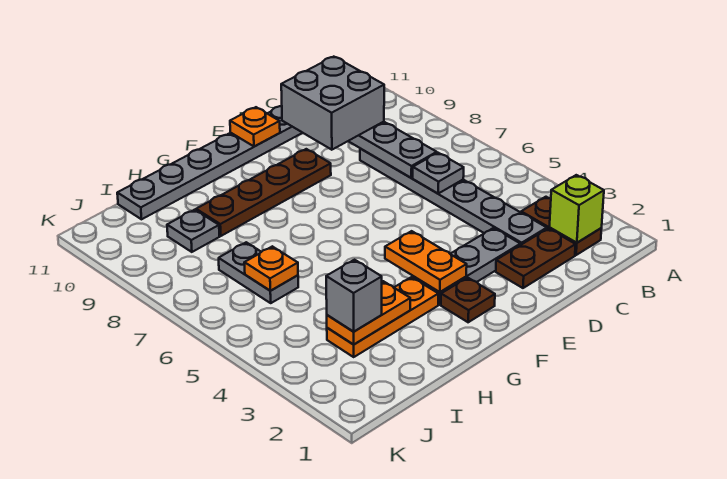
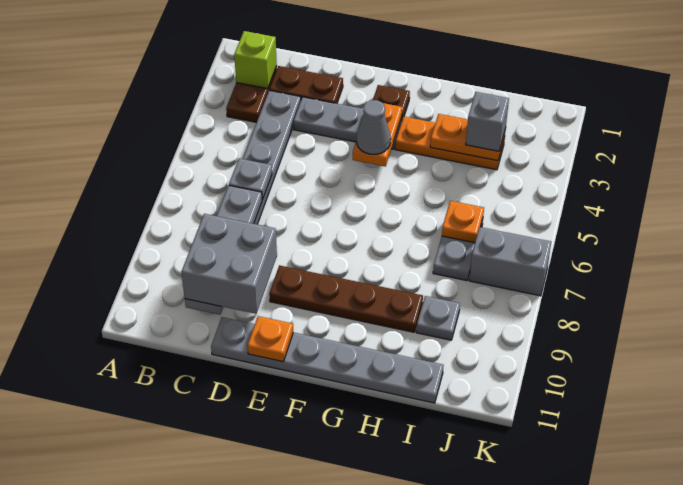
none -> grey 1x1 cone [357,100,391,154]
none -> grey 1x2 brick [469,227,551,296]

